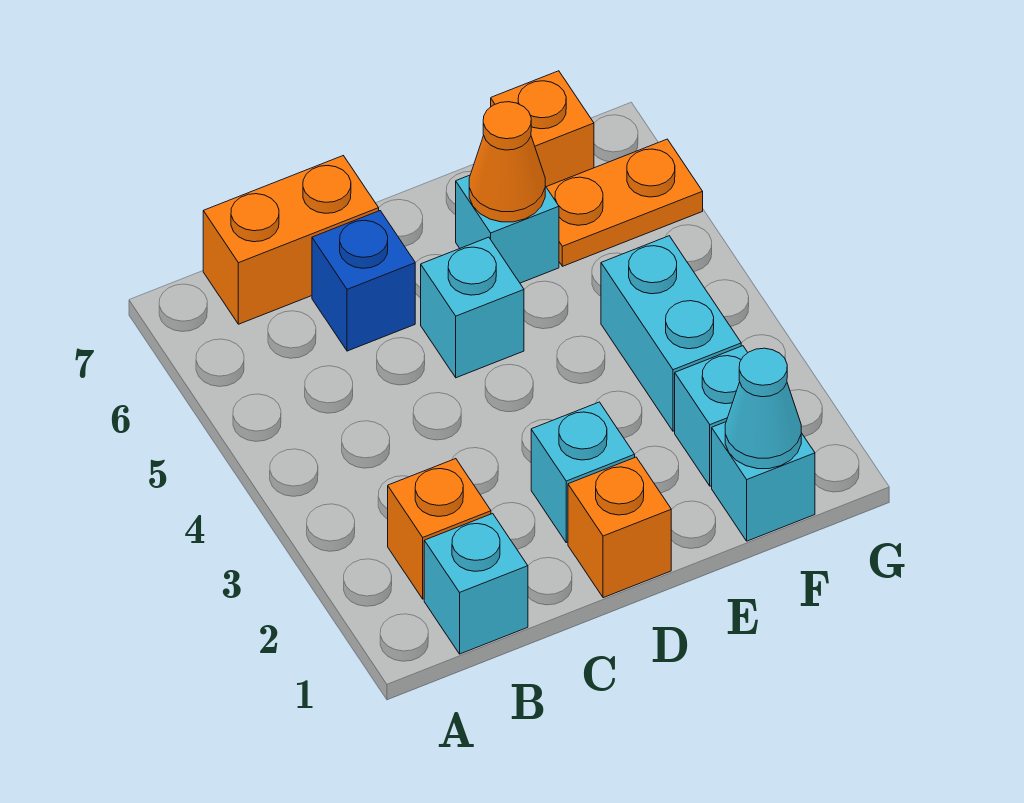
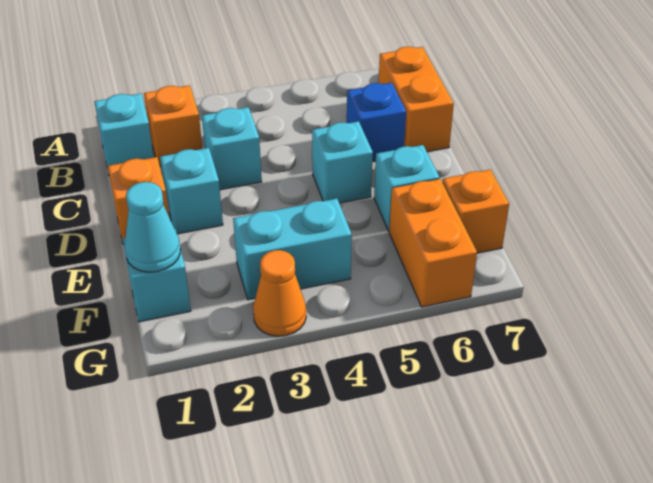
orange 1x1 cone [469,102,545,222] -> orange 1x1 cone moved to [253,250,306,336]
cyan 1x1 brick [675,346,748,486] -> cyan 1x1 brick moved to [202,107,262,190]
orange 1x2 plate [546,139,703,266] -> orange 1x2 brick [389,179,477,307]

